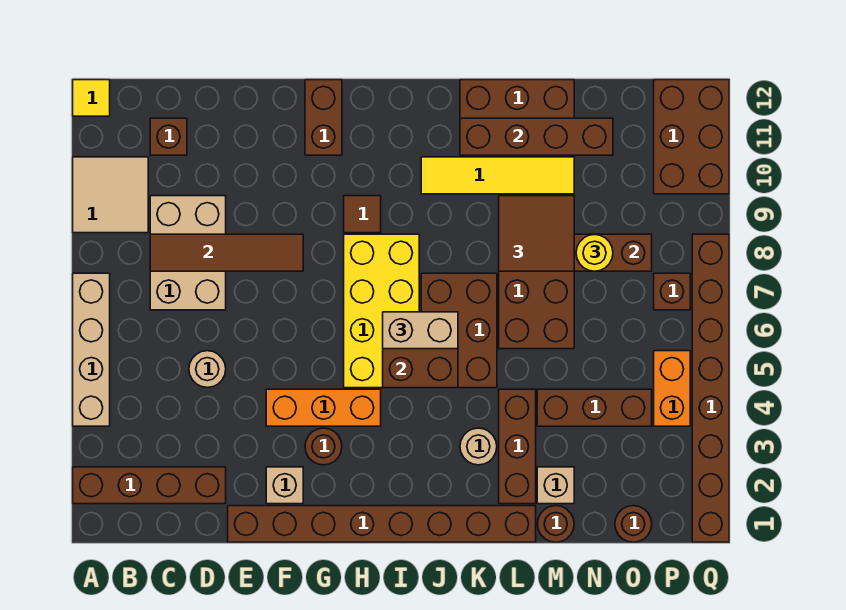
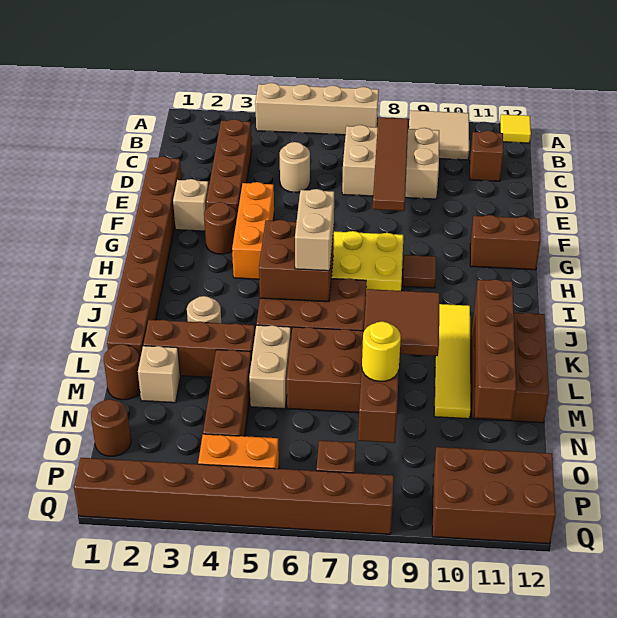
brown 1x4 brick [73,467,226,504] -> brown 1x4 brick moved to [206,119,252,221]
none -> tan 1x2 brick [249,325,291,409]

